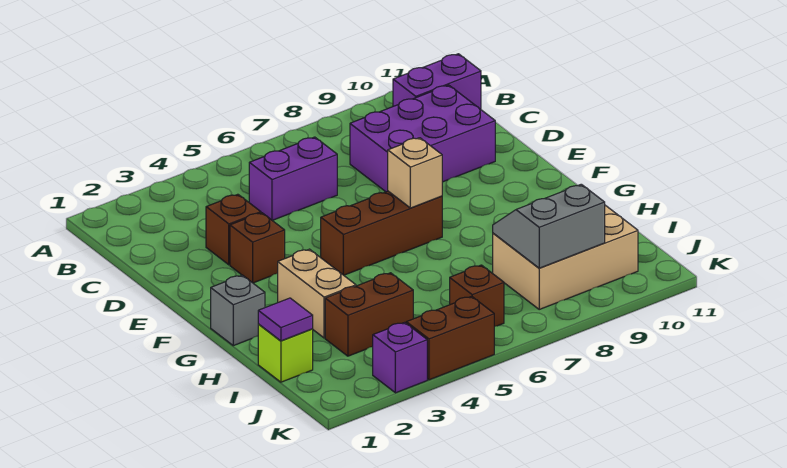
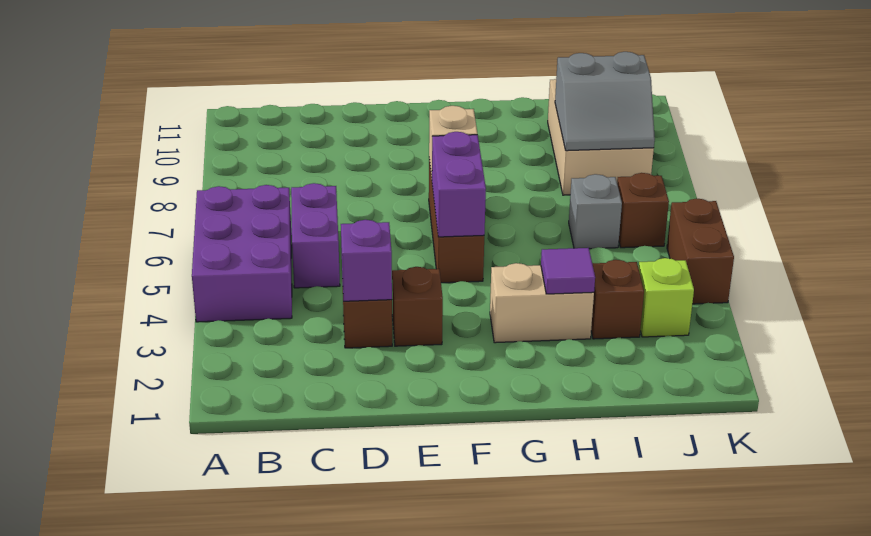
purple 1x2 brick [393,54,481,109] -> purple 1x2 brick moved to [432,132,486,237]
purple 2x3 brick [350,85,495,192] -> purple 2x3 brick moved to [192,185,292,322]
grey 1x1 brick [211,275,265,346] -> grey 1x1 brick moved to [569,174,622,249]
lime 1x1 brick [258,324,313,382] -> lime 1x1 brick moved to [639,258,694,337]
purple 1x1 tile [258,298,313,341] -> purple 1x1 tile moved to [541,248,595,294]
brown 1x2 brick [325,273,413,356] -> brown 1x1 brick [591,260,644,339]
grey 2x2 slope [493,184,605,268] -> grey 2x2 slope turned to [555,52,655,151]
purple 1x1 brick [373,322,427,393] -> purple 1x1 brick moved to [341,220,392,301]

